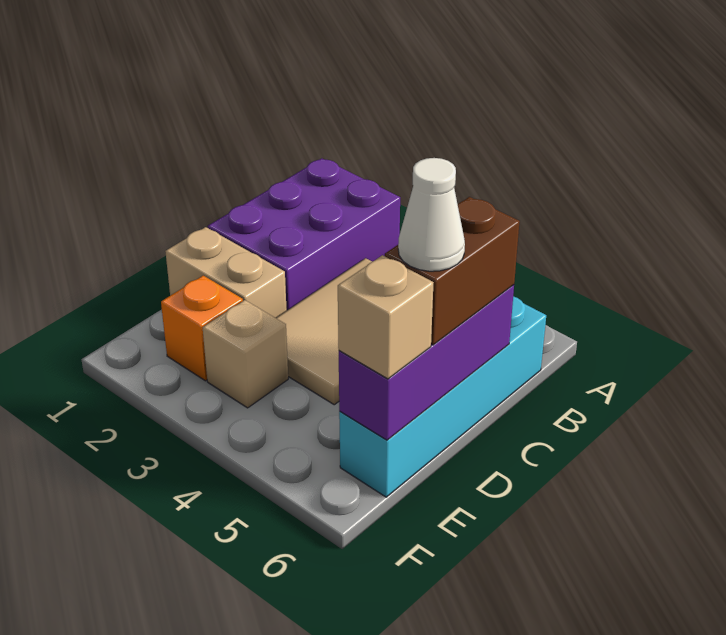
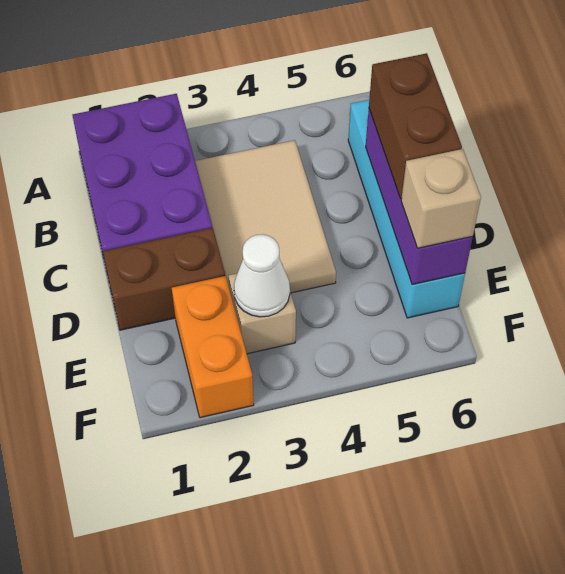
tan 1x2 brick [165,227,287,318] -> brown 1x2 brick [103,228,225,330]
white 1x1 cone [398,158,465,271] -> white 1x1 cone moved to [234,234,290,317]
orange 1x1 brick [161,276,243,381] -> orange 1x2 brick [172,276,254,418]

